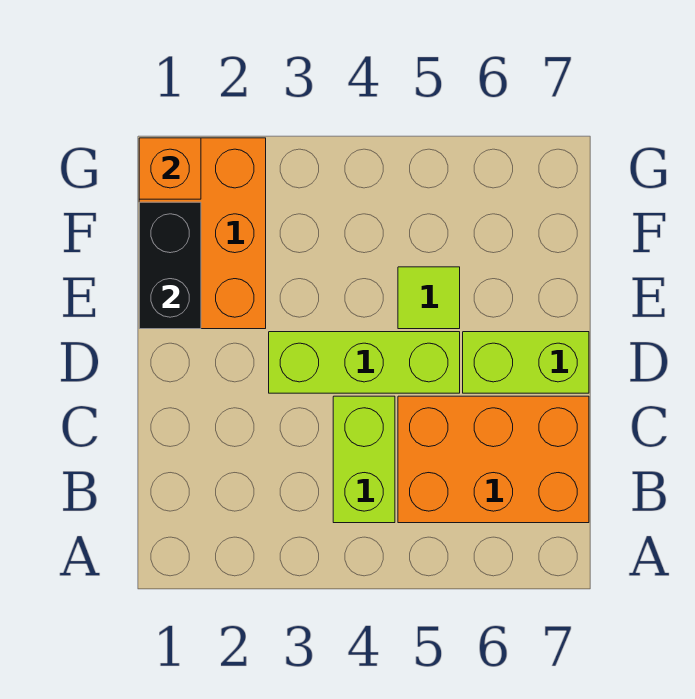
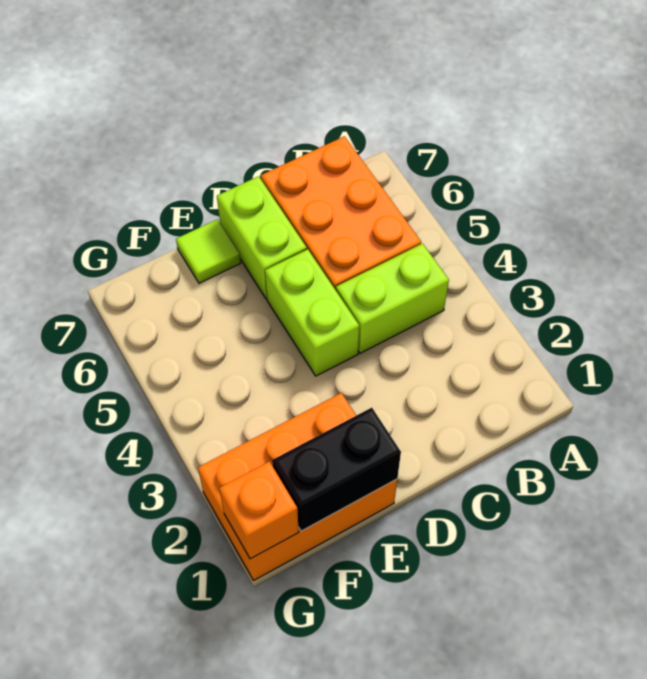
lime 1x3 brick [269,332,460,393] -> lime 1x2 brick [265,249,359,376]
lime 1x1 tile [398,267,460,329] -> lime 1x1 tile moved to [176,219,240,283]

